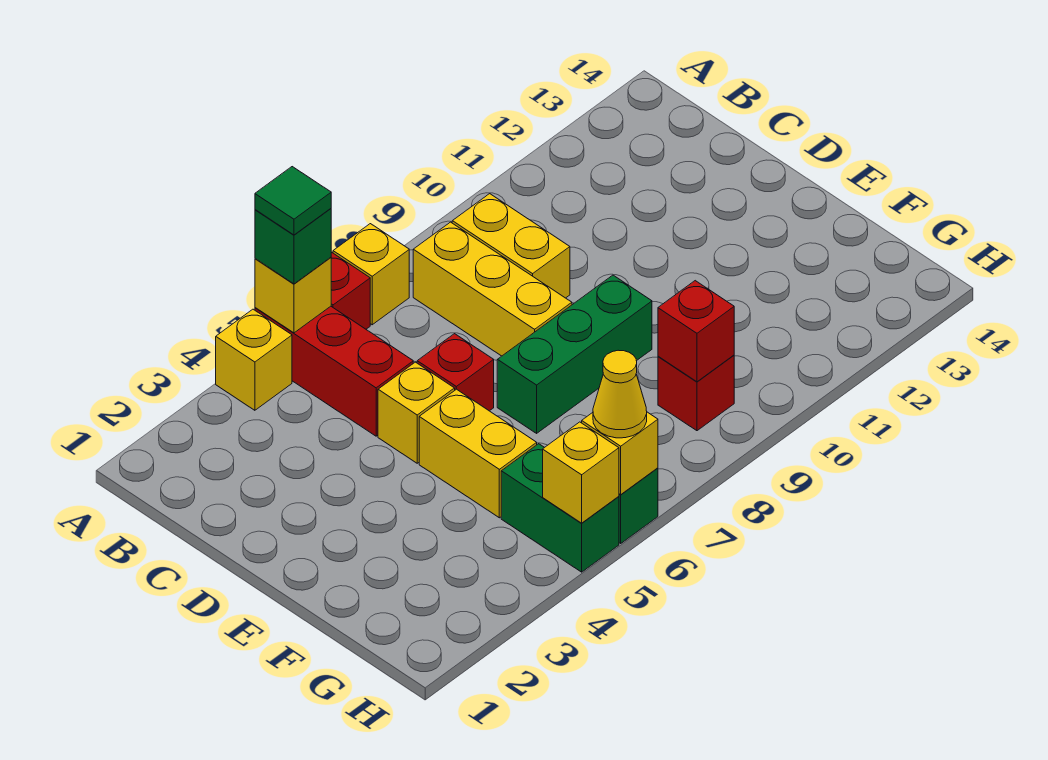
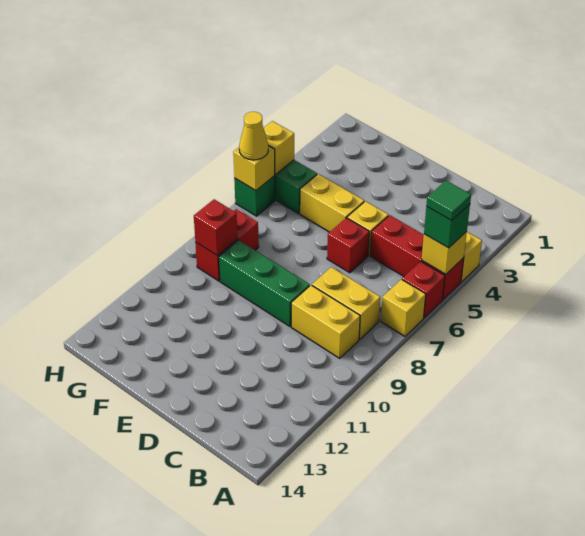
yellow 1x3 brick [413,222,572,356] -> yellow 1x2 brick [312,267,380,339]
green 1x3 brick [497,275,652,433] -> green 1x3 brick turned to [219,240,310,327]
red 1x1 brick [658,355,734,431] -> red 1x2 brick [195,209,259,281]

